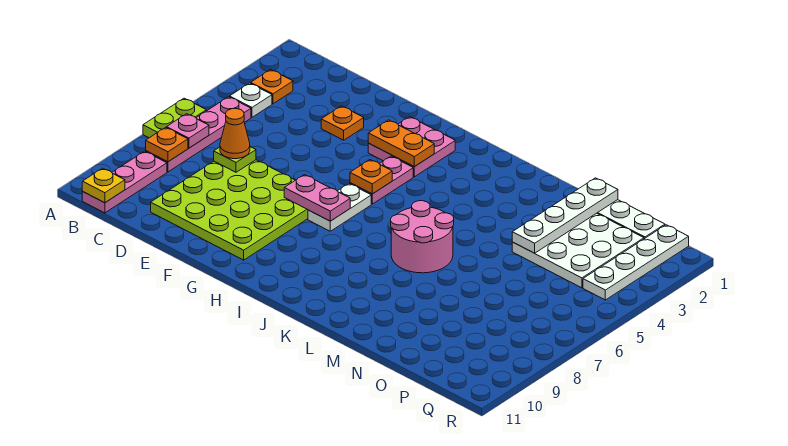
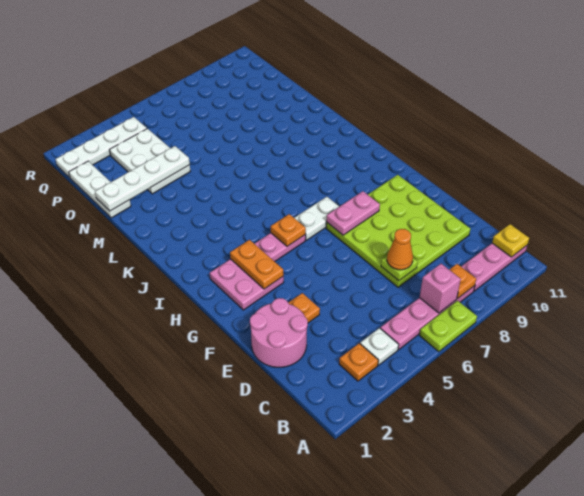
pink 1x1 plate [167,114,209,148] -> pink 1x1 brick [420,264,461,313]
pink 1x2 plate [284,175,350,221] -> pink 1x2 plate turned to [326,191,380,235]
pink 2x2 round brick [391,201,454,273] -> pink 2x2 round brick moved to [250,298,308,367]
white 3x3 plate [512,213,644,288] -> white 2x3 plate [110,129,190,194]

